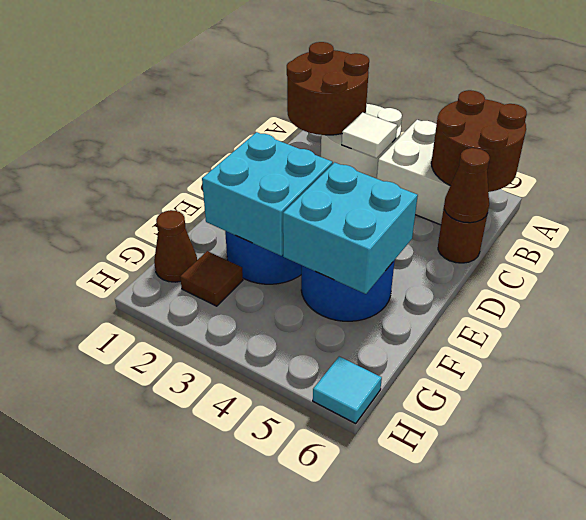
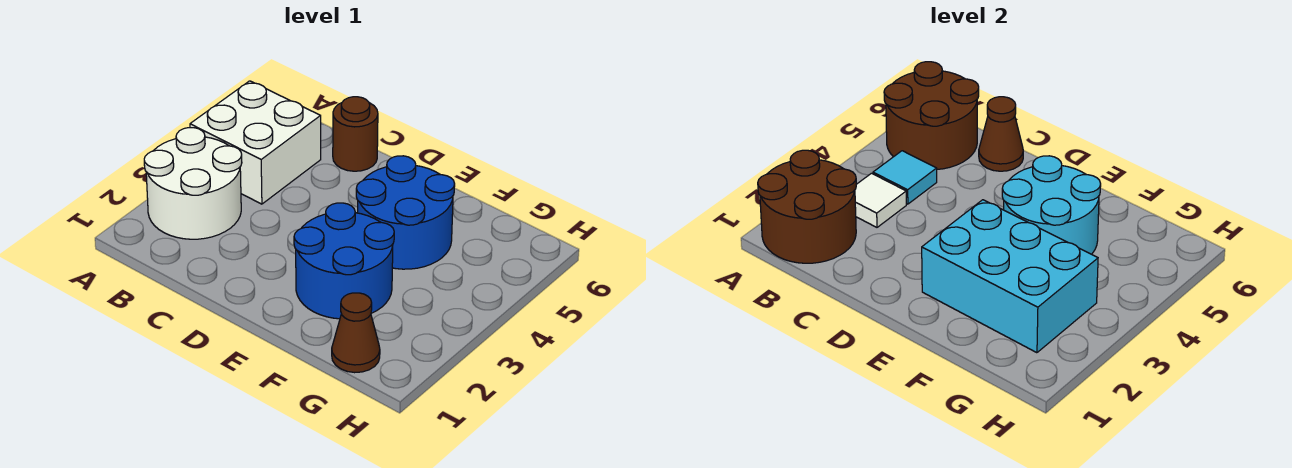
cyan 2x2 brick [202,132,333,256] -> cyan 2x3 brick [922,200,1098,353]
cyan 2x2 brick [283,162,418,294] -> cyan 2x2 round brick [1002,156,1101,254]
brown 1x1 tile [180,251,243,306] -> none
cyan 1x1 tile [313,357,382,424] -> cyan 1x1 tile moved to [873,151,937,204]

